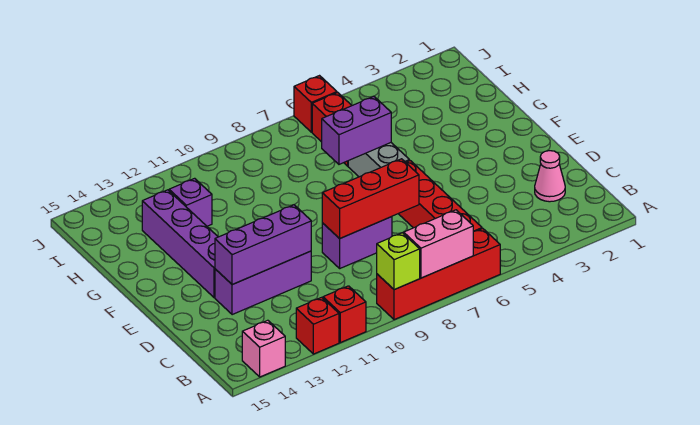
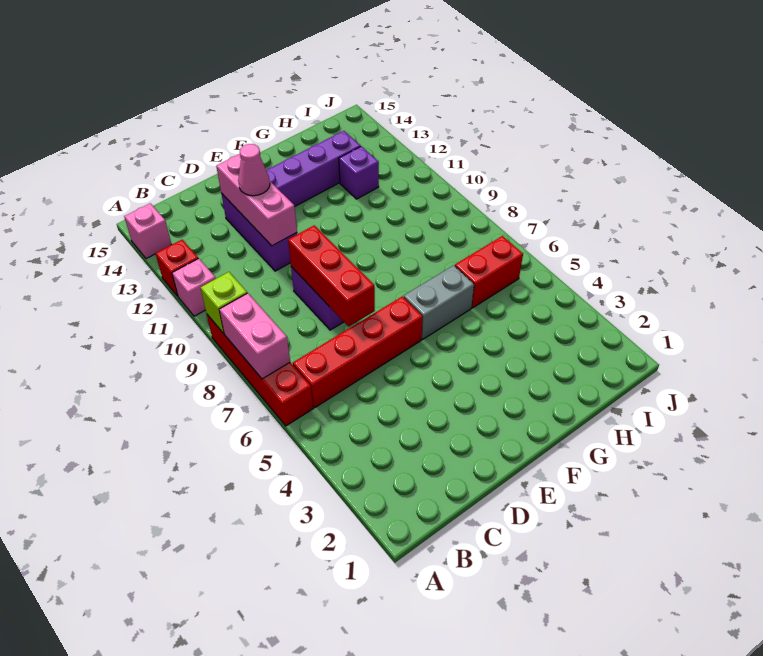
red 1x1 brick [323,286,366,343] -> pink 1x1 brick [172,258,216,316]
pink 1x1 cone [535,151,565,202] -> pink 1x1 cone moved to [238,144,270,196]
purple 1x3 brick [215,205,311,285] -> pink 1x3 brick [216,154,297,246]
purple 1x2 brick [322,97,391,164] -> none
red 1x1 brick [294,76,337,132] -> none

